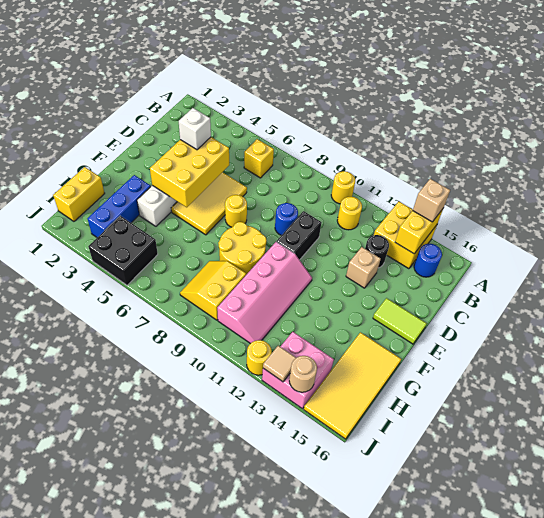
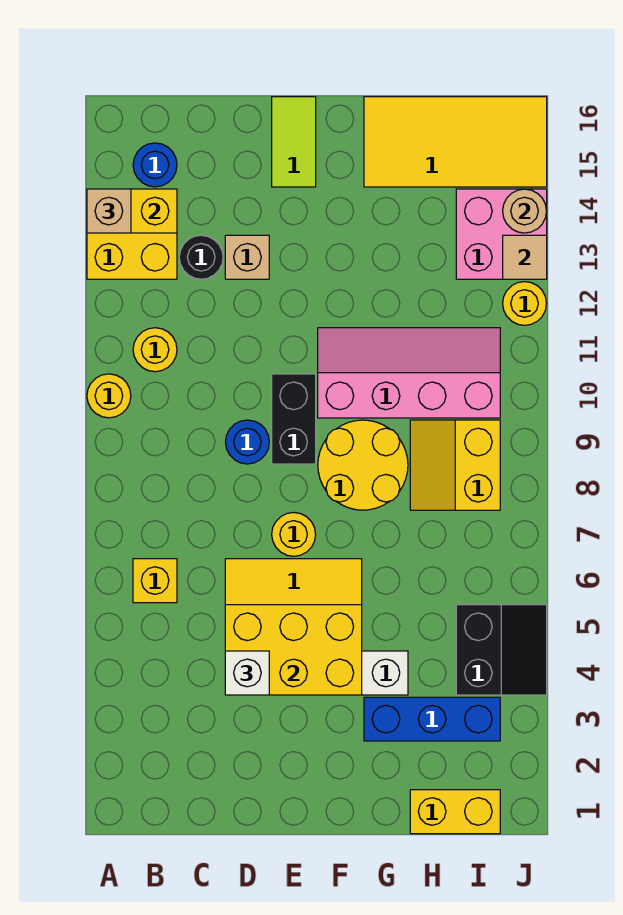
black 1x2 brick [277,211,321,260] -> black 1x2 brick turned to [272,374,316,464]
yellow 2x2 slope [180,261,246,320] -> yellow 2x2 slope turned to [410,420,500,510]
black 2x2 brick [88,216,158,285] -> black 2x2 slope [456,605,547,695]

